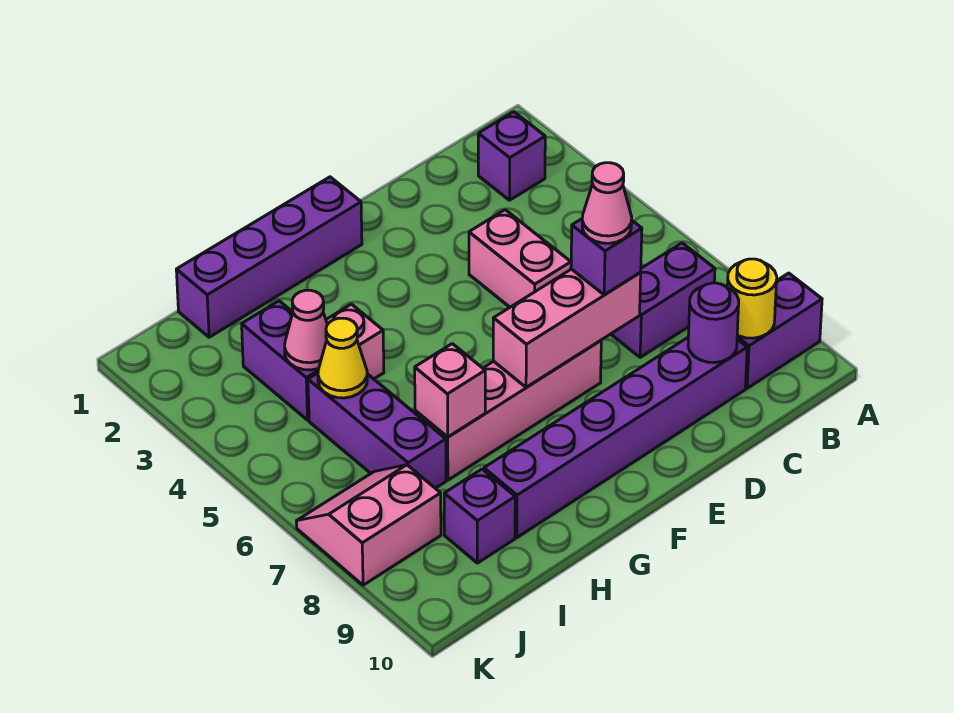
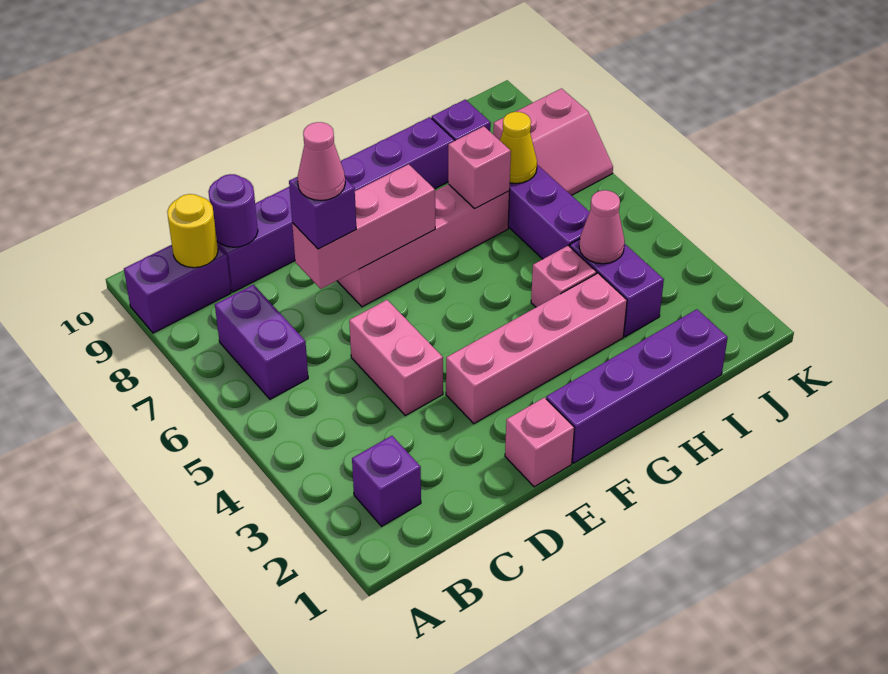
purple 1x2 brick [611,243,715,357] -> purple 1x2 brick turned to [215,285,308,399]
none -> pink 1x1 brick [505,397,574,487]
none -> pink 1x4 brick [446,273,627,424]
yellow 1x1 cone [318,318,367,398] -> yellow 1x1 cone moved to [500,112,537,183]

